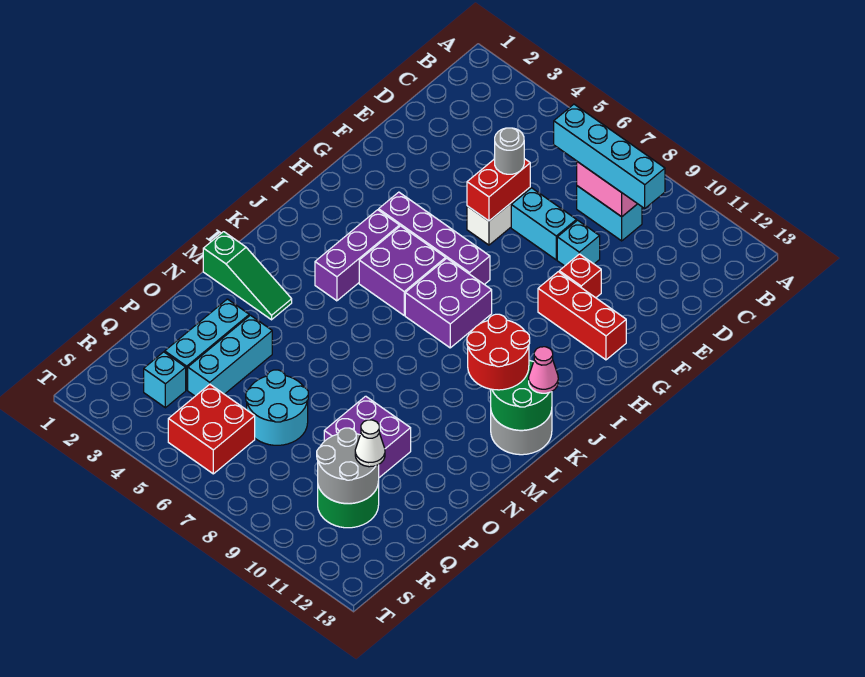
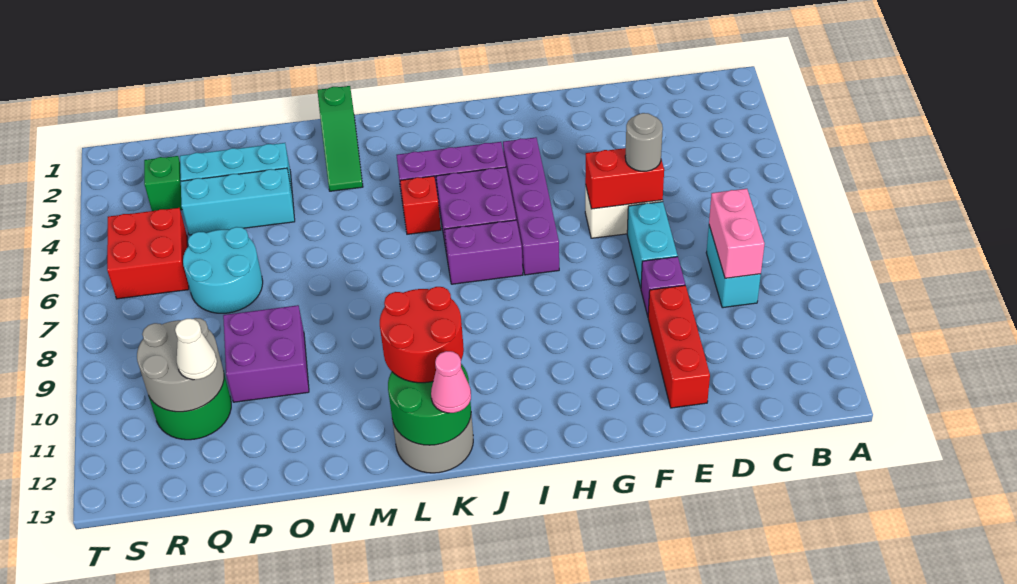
cyan 1x4 brick [554,104,665,208] -> none
cyan 1x1 brick [557,220,600,266] -> purple 1x1 brick [641,257,685,316]
red 1x1 brick [559,254,601,298] -> red 1x1 brick moved to [400,176,441,234]
red 1x3 brick [538,272,626,360] -> red 1x3 brick moved to [648,285,710,408]
purple 2x2 brick [405,258,492,348] -> purple 1x2 brick [445,220,523,284]
cyan 1x1 brick [144,352,186,408] -> green 1x1 brick [144,156,182,211]

